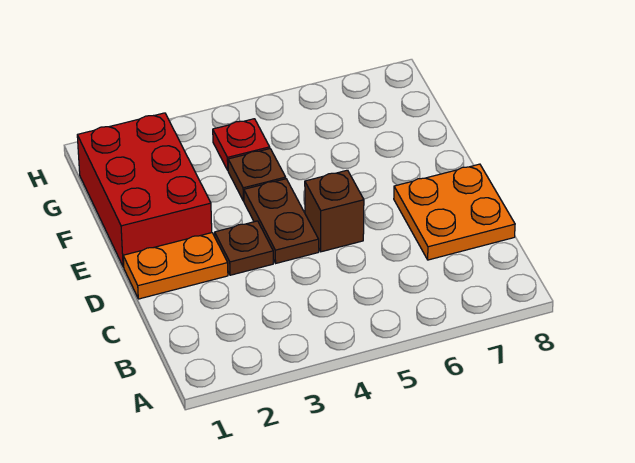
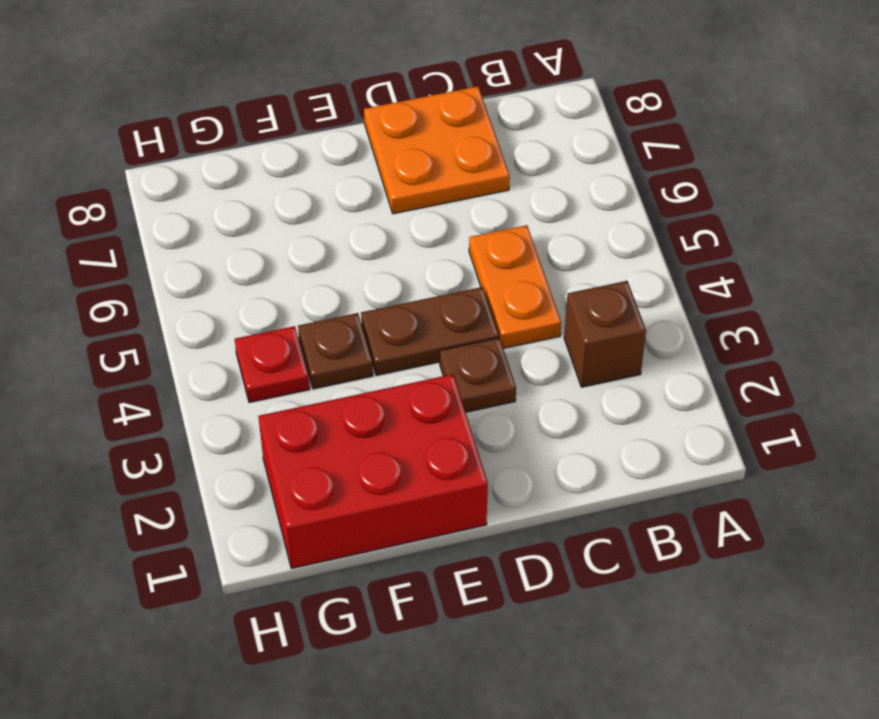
orange 1x2 plate [123,233,228,299] -> orange 1x2 plate moved to [469,225,561,349]
brown 1x1 brick [305,170,364,252] -> brown 1x1 brick moved to [564,281,646,387]

